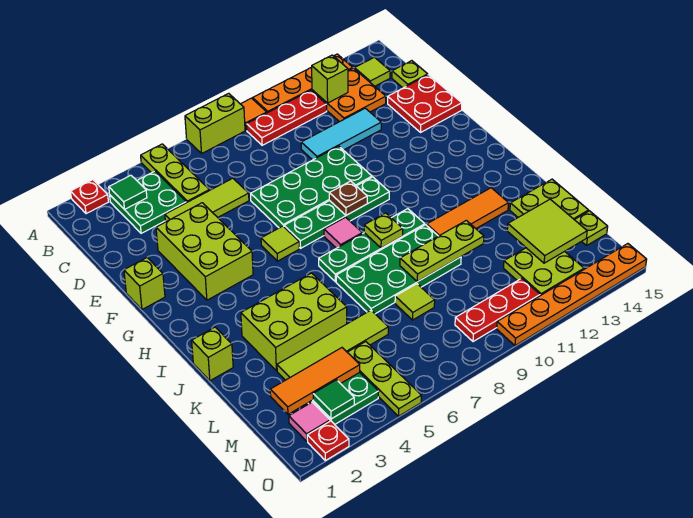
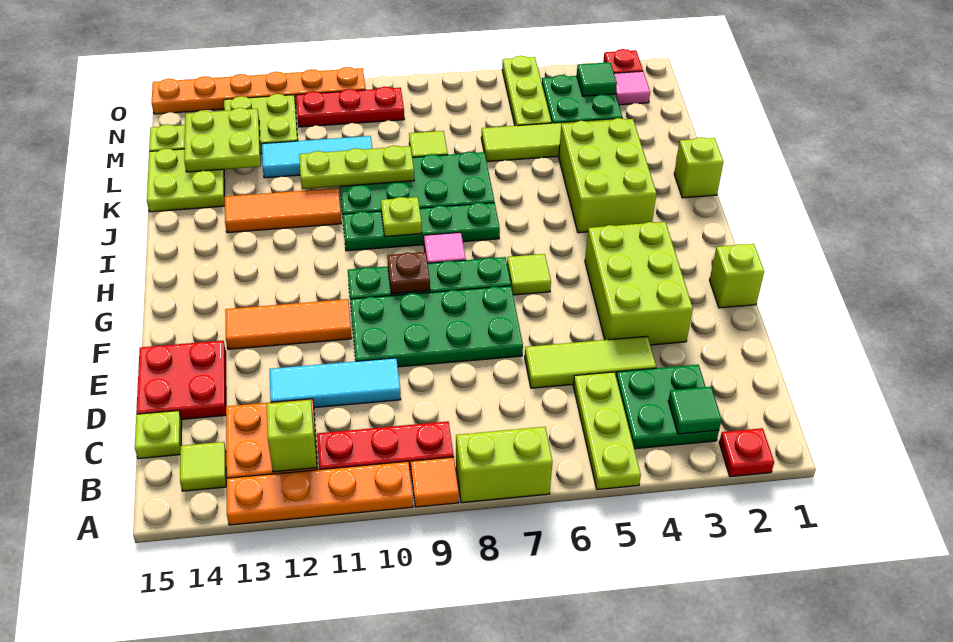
lime 2x3 brick [241,273,347,371] -> lime 2x3 brick turned to [559,118,657,233]
none -> cyan 1x3 tile [262,136,372,178]
lime 2x2 tile [507,199,587,263] -> lime 2x2 plate [184,108,261,172]
orange 1x3 tile [270,348,360,414] -> orange 1x3 tile moved to [225,299,352,349]

